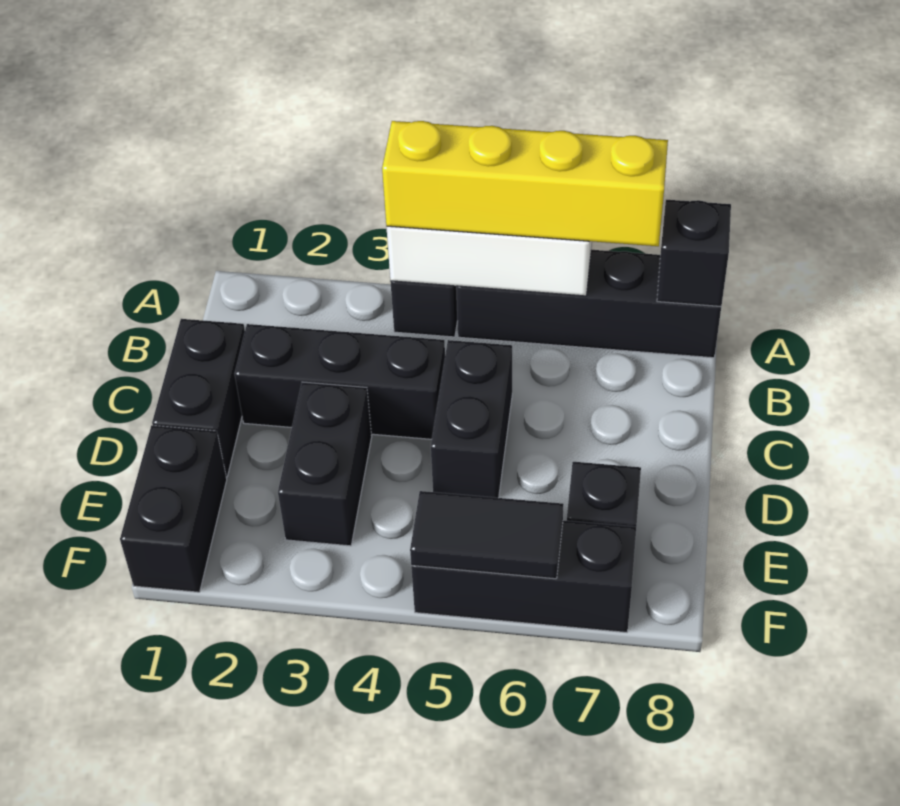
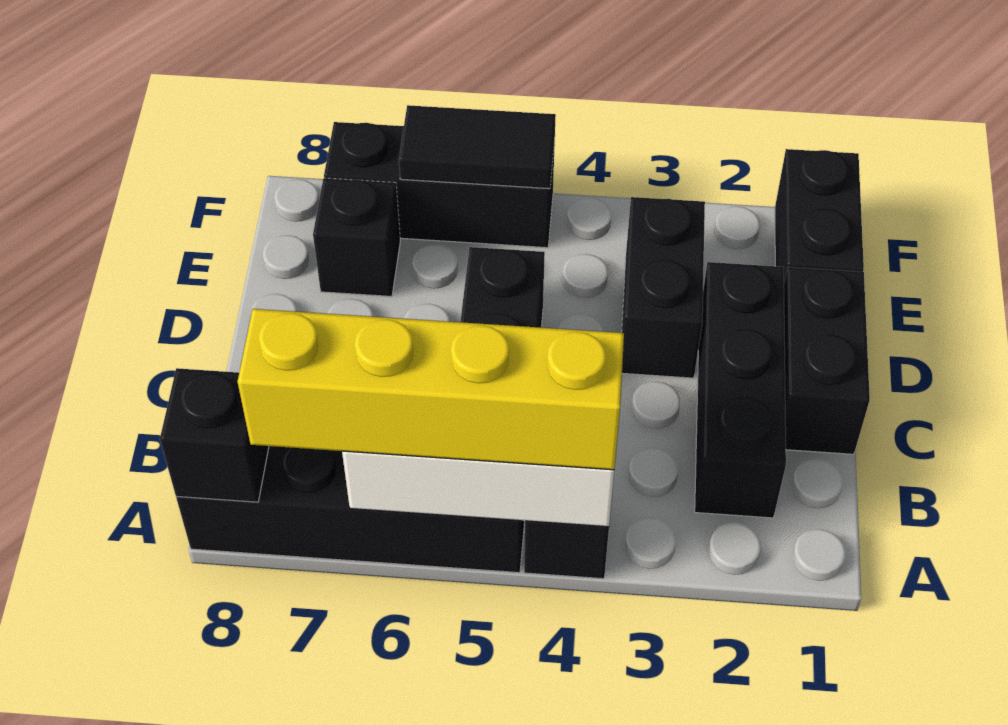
black 1x3 brick [235,324,445,439] -> black 1x3 brick turned to [695,262,786,518]

